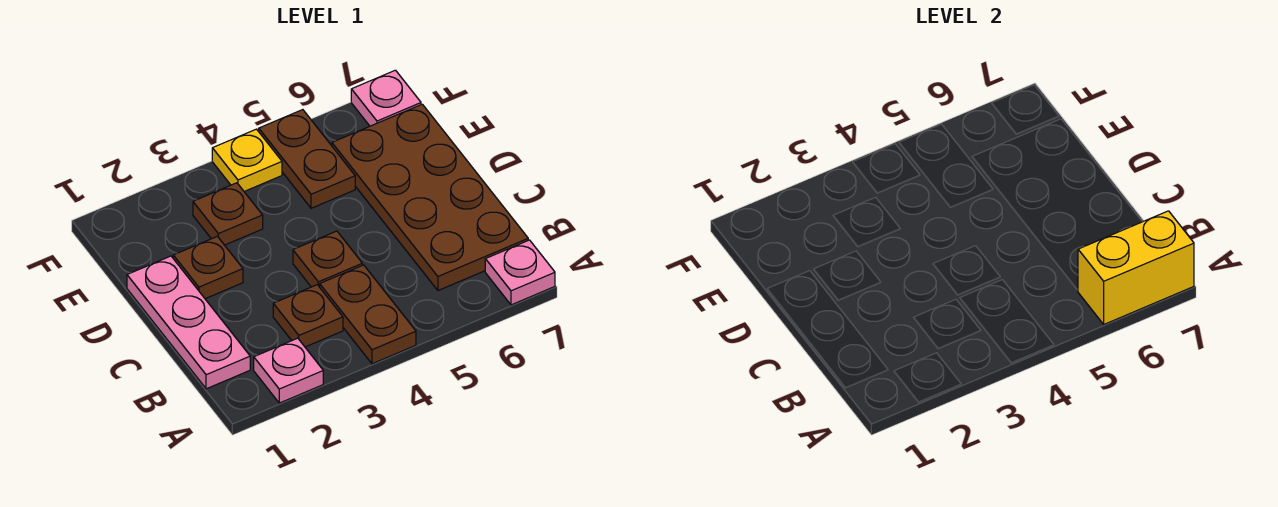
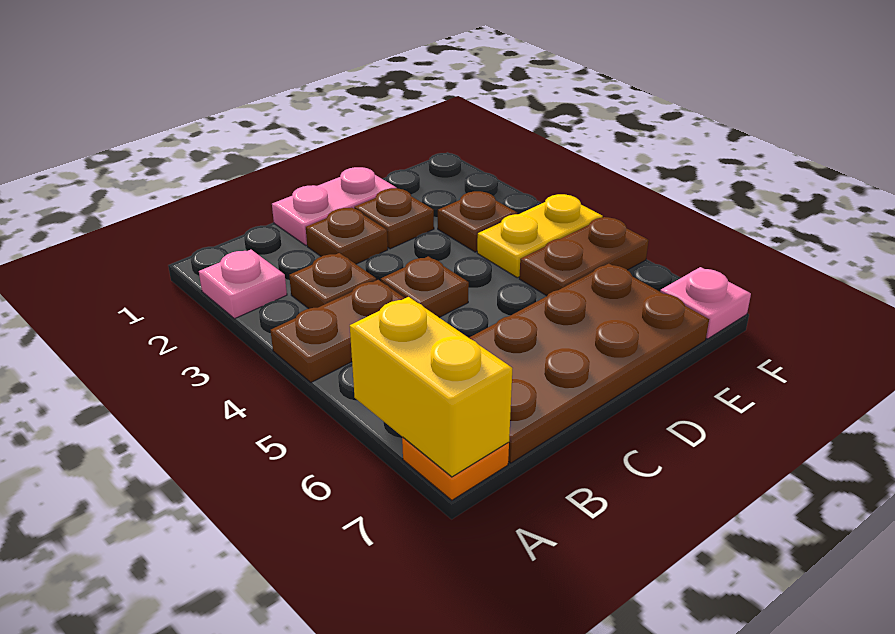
pink 1x1 plate [485,240,555,305] -> orange 1x1 plate [402,438,509,500]
pink 1x3 plate [127,256,250,389] -> pink 1x2 plate [272,167,396,245]
none -> brown 1x1 plate [306,208,388,264]
yellow 1x1 plate [212,129,282,191] -> yellow 1x2 plate [477,194,603,278]

